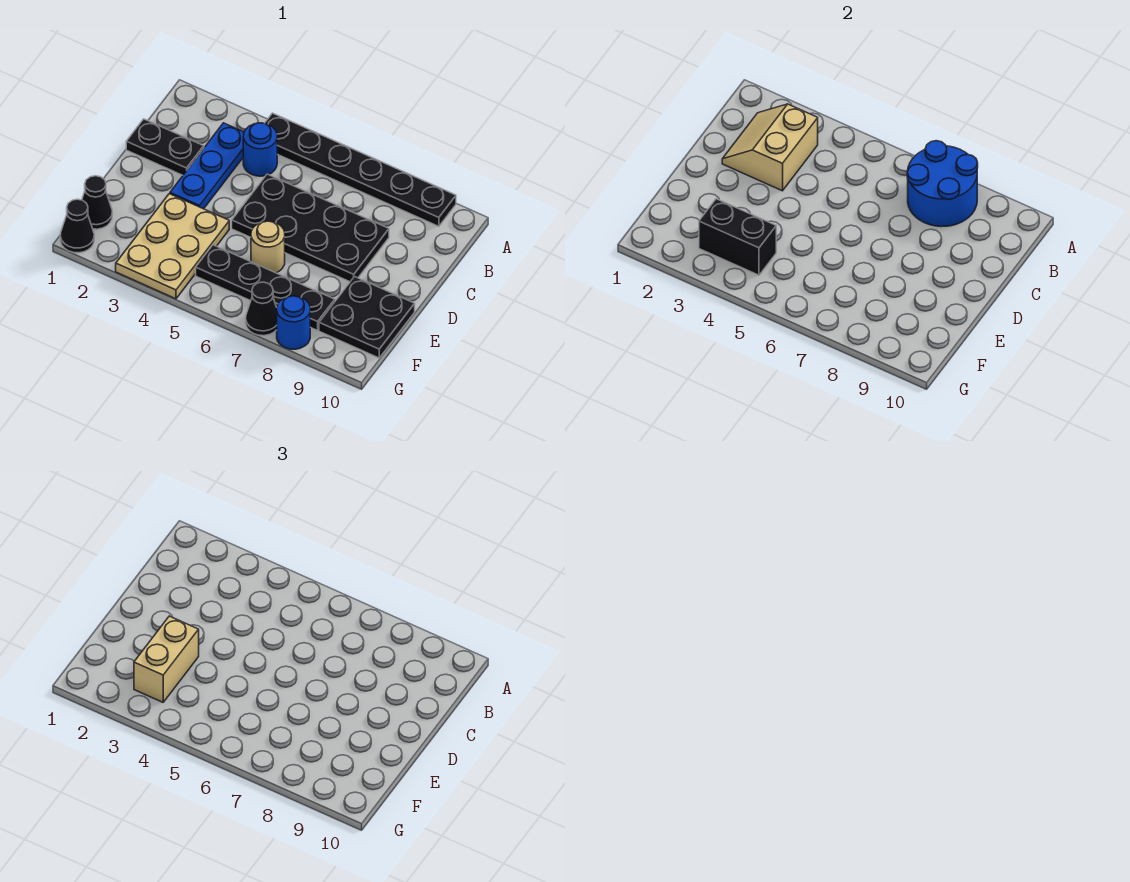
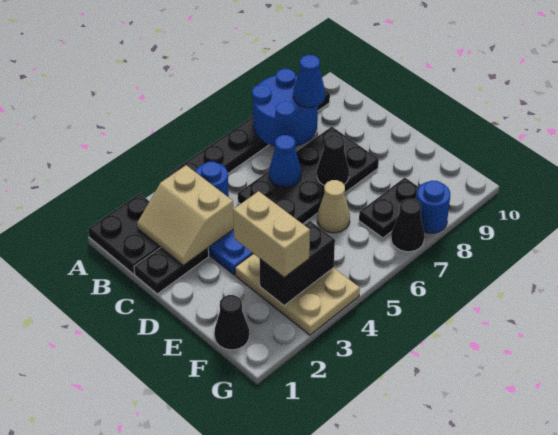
none -> blue 1x1 cone [293,55,325,107]
none -> blue 1x1 cone [269,135,301,187]
tan 1x1 round brick [251,221,285,273] -> tan 1x1 cone [317,180,350,233]
black 2x2 plate [319,277,415,358] -> black 2x2 plate moved to [88,194,161,274]
black 1x4 plate [196,245,335,330] -> black 1x2 plate [359,178,419,238]
black 1x1 cone [60,199,94,253] -> black 1x1 cone moved to [317,135,349,185]

